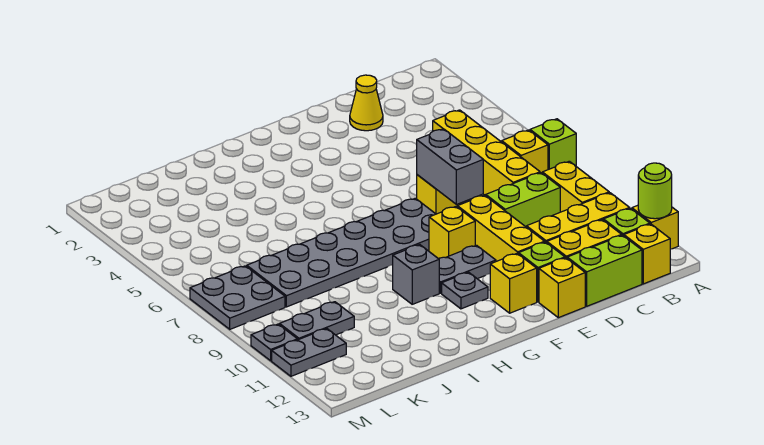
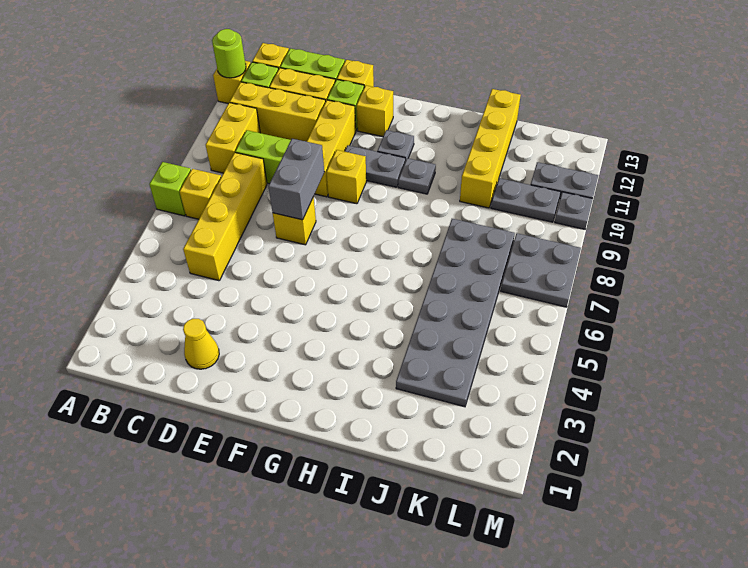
grey 2x6 plate [247,198,435,307] -> grey 2x6 plate turned to [396,219,515,407]
grey 1x1 brick [393,245,439,304] -> grey 1x1 plate [398,158,436,194]
none -> yellow 1x4 brick [460,89,521,208]

